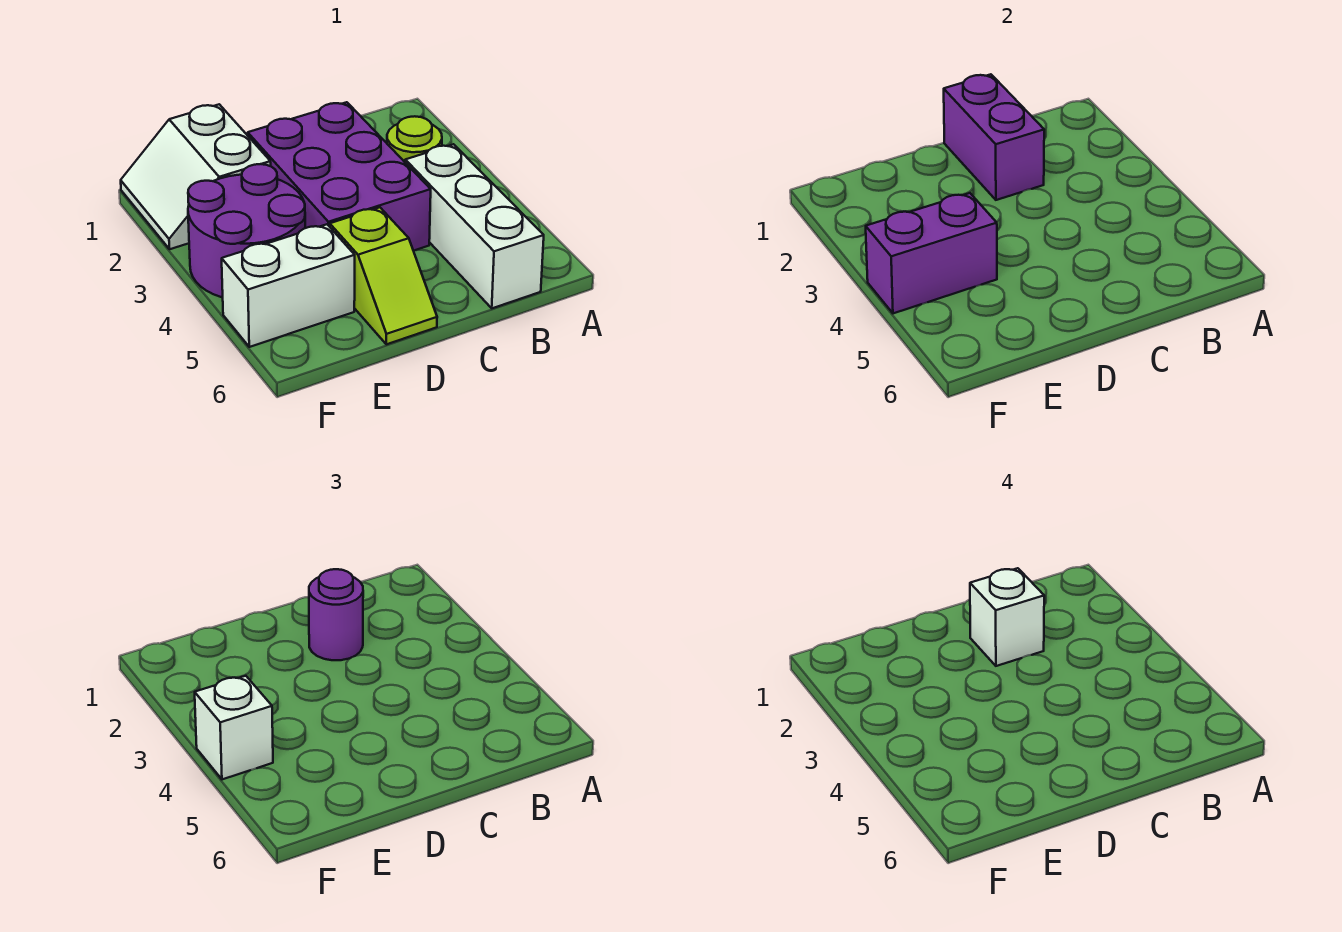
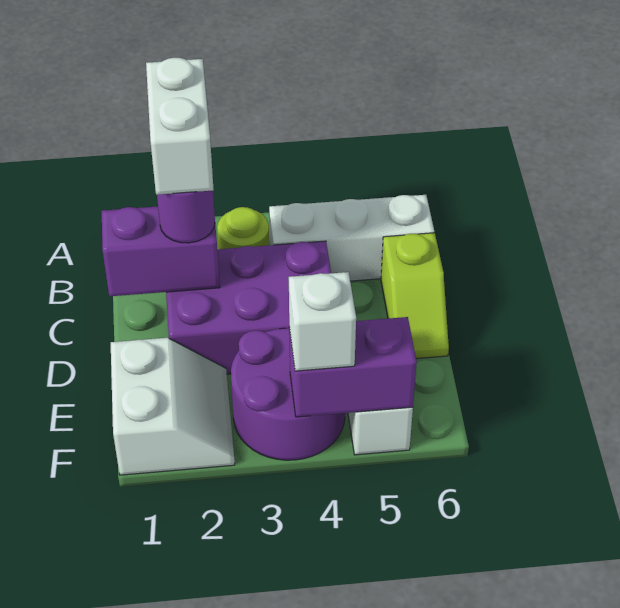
white 1x1 brick [970,568,1044,666] -> white 1x2 brick [146,58,214,195]
lime 1x2 slope [330,207,437,344] -> lime 1x2 slope turned to [381,233,449,359]
white 2x2 slope [121,104,271,249] -> white 2x2 slope turned to [111,338,235,475]
purple 1x2 brick [866,193,997,313] -> purple 1x2 brick turned to [289,317,417,417]

